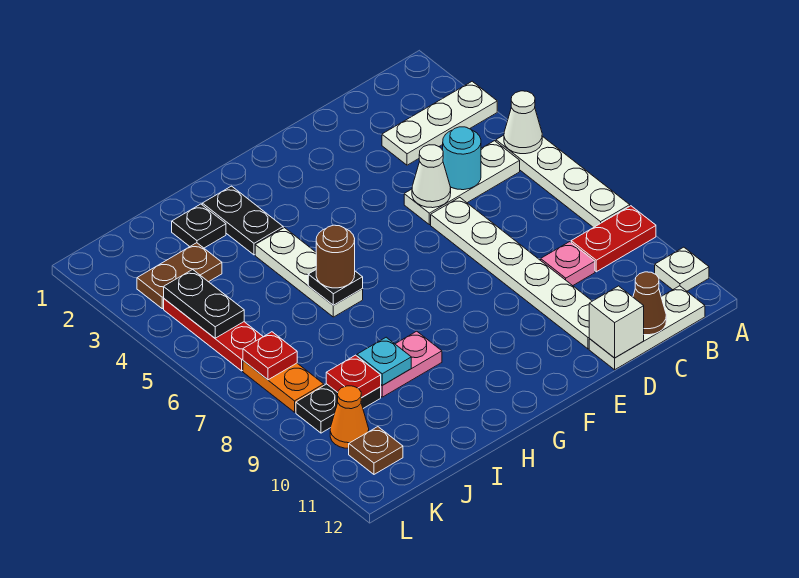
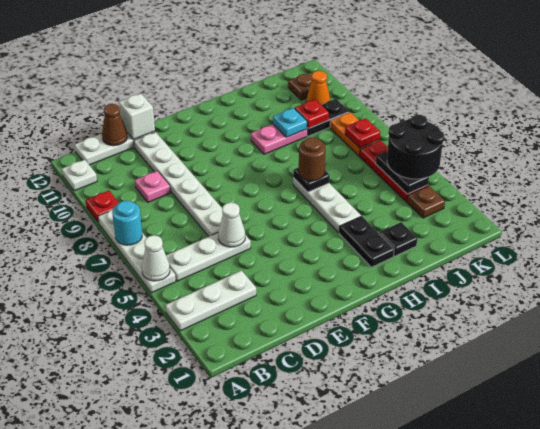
red 1x2 plate [571,206,656,272] -> red 1x1 plate [86,191,119,223]
cyan 1x1 round brick [443,127,481,190] -> cyan 1x1 round brick moved to [112,201,142,245]
brown 1x2 plate [137,243,222,309] -> brown 1x1 plate [407,186,445,218]
none -> black 2x2 round brick [387,115,444,179]

